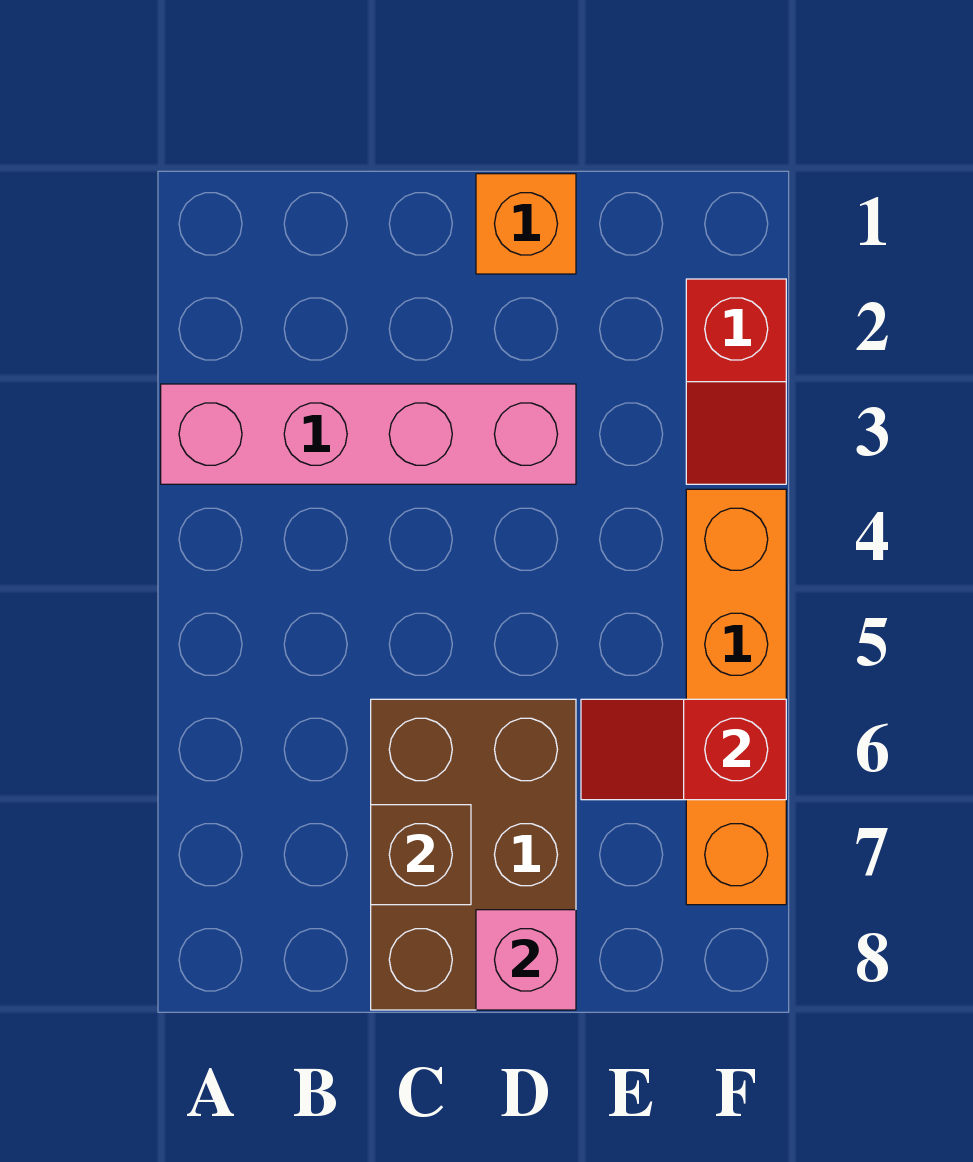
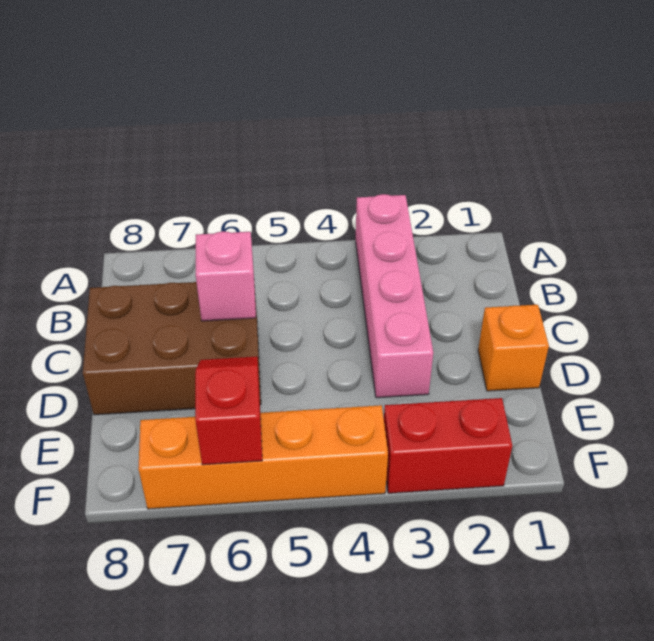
brown 1x1 brick [371,805,471,905] -> none
pink 1x1 brick [476,910,576,1010] -> pink 1x1 brick moved to [196,231,256,321]
red 1x2 slope [686,279,786,484] -> red 1x2 brick [384,398,512,493]

